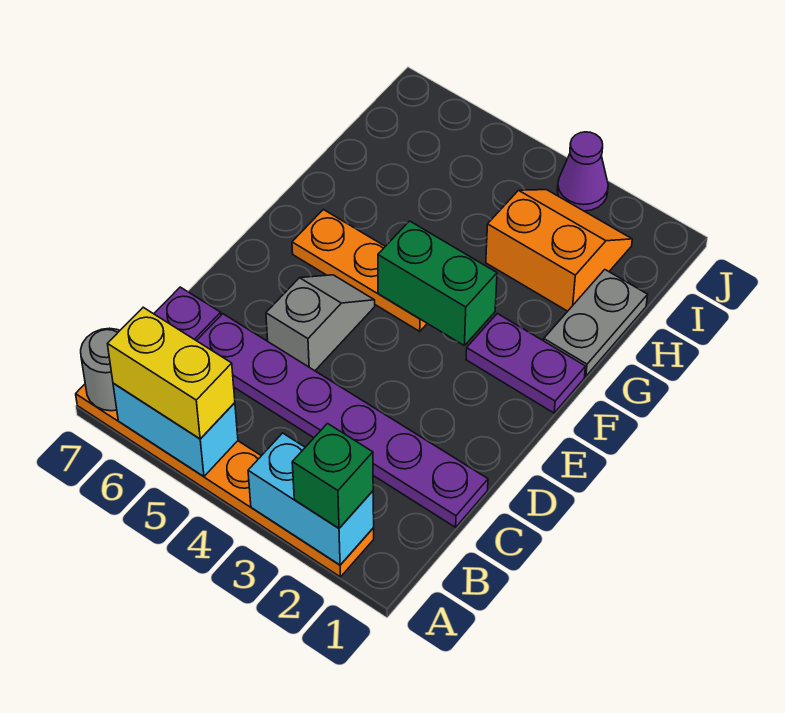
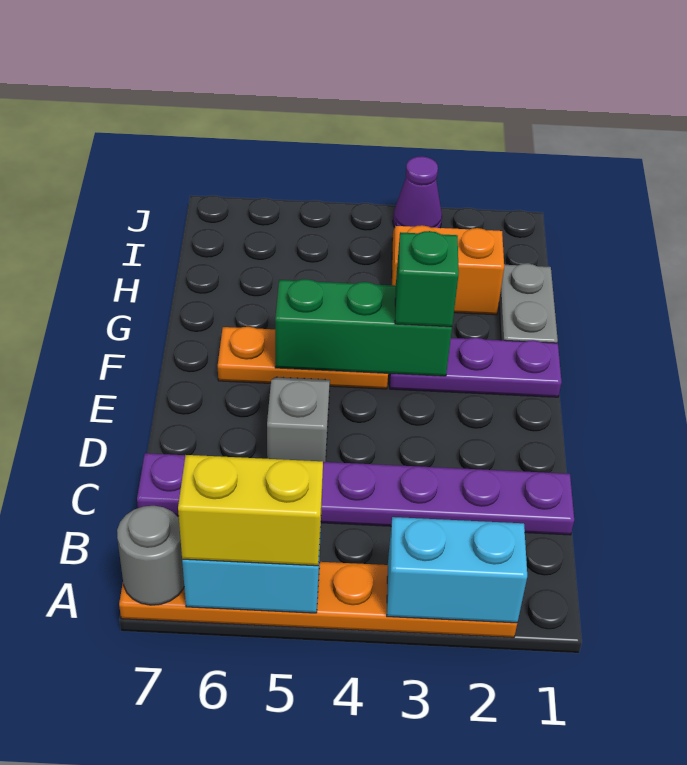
green 1x1 brick [292,424,373,528] -> green 1x1 brick moved to [395,231,459,327]
purple 1x2 plate [466,314,586,413] -> purple 1x3 plate [390,338,562,397]
green 1x2 brick [378,221,497,345] -> green 1x3 brick [275,279,452,376]

